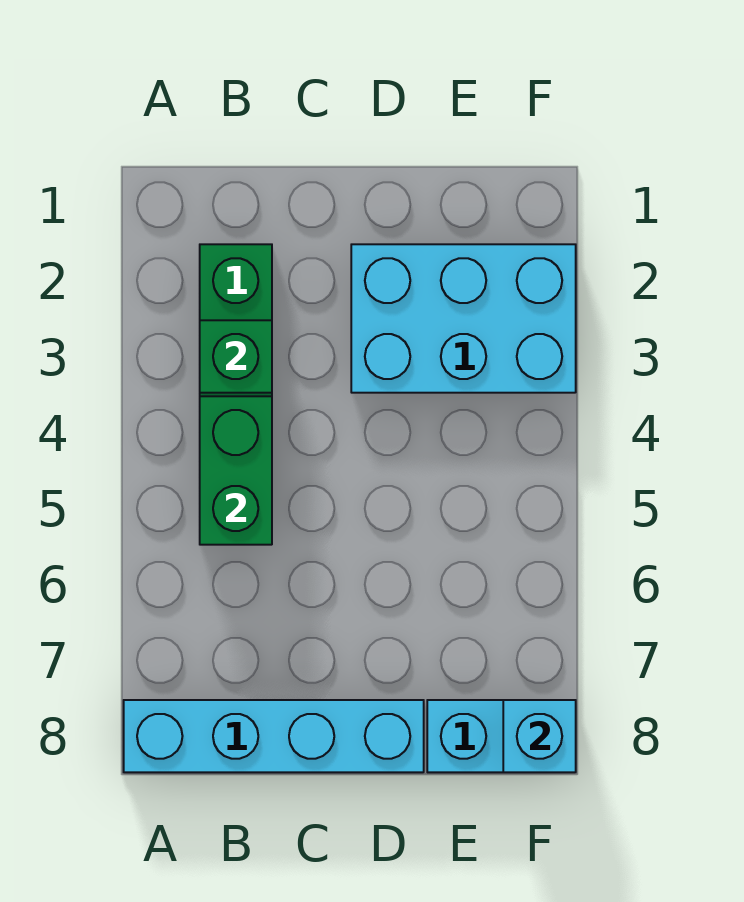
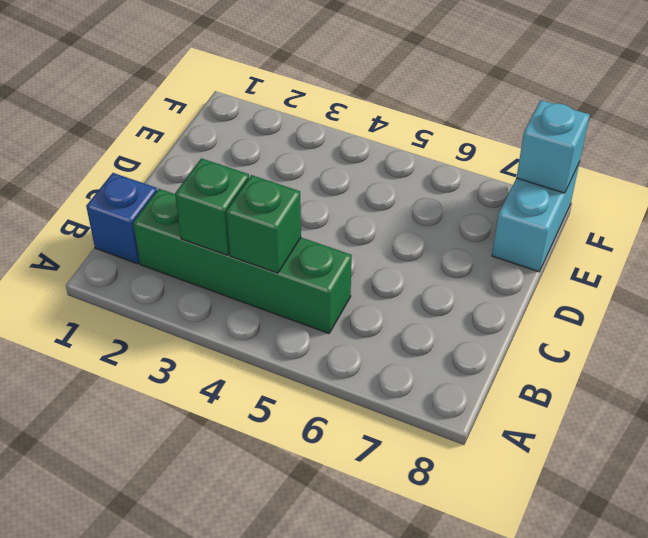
cyan 1x4 brick [124,700,424,772] -> none
none -> blue 1x1 brick [86,173,157,264]
green 1x2 brick [200,396,272,545] -> green 1x1 brick [226,175,301,273]
cyan 2x3 brick [351,244,576,393] -> none

